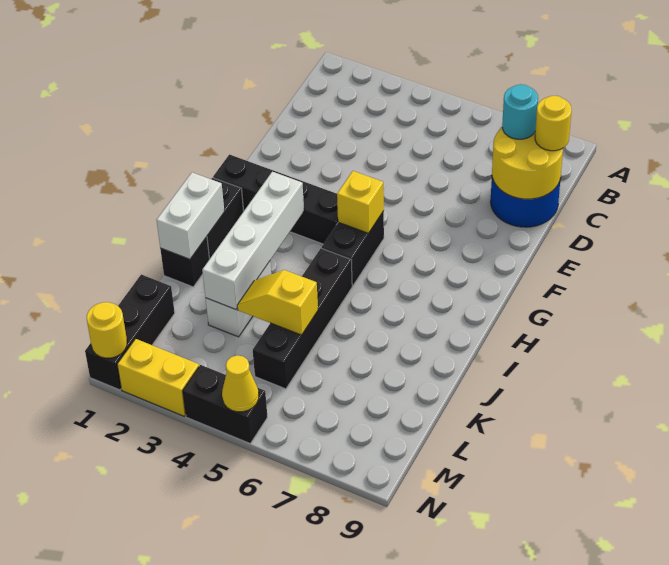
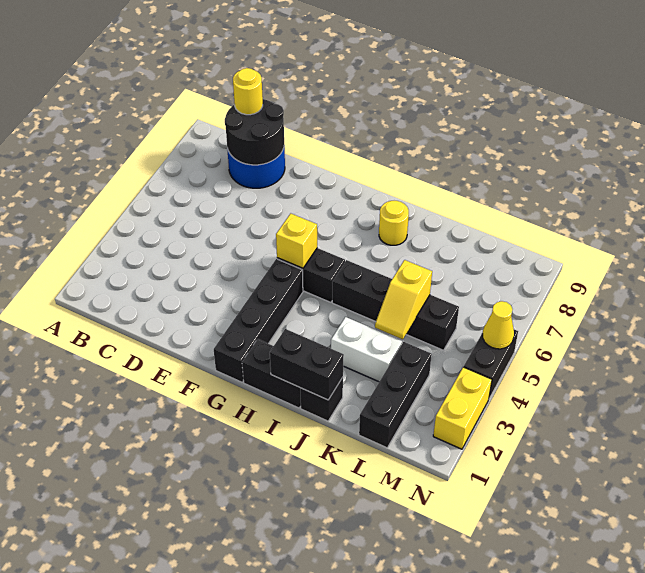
yellow 2x2 round brick [492,128,563,199] -> black 2x2 round brick [225,99,284,165]
cyan 1x1 round brick [502,84,538,139] -> none
white 1x4 brick [202,172,304,310] -> none
white 1x2 brick [157,172,224,259] -> black 1x2 brick [270,329,344,400]
black 1x3 brick [85,275,175,390] -> black 1x3 brick turned to [359,342,432,448]
yellow 1x1 round brick [87,302,127,358] -> yellow 1x1 round brick moved to [379,201,409,245]

